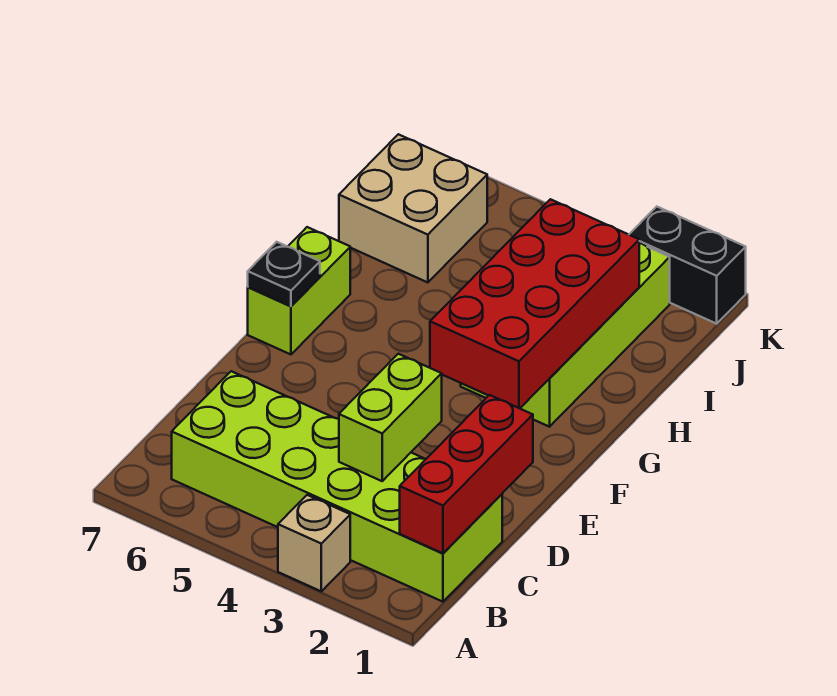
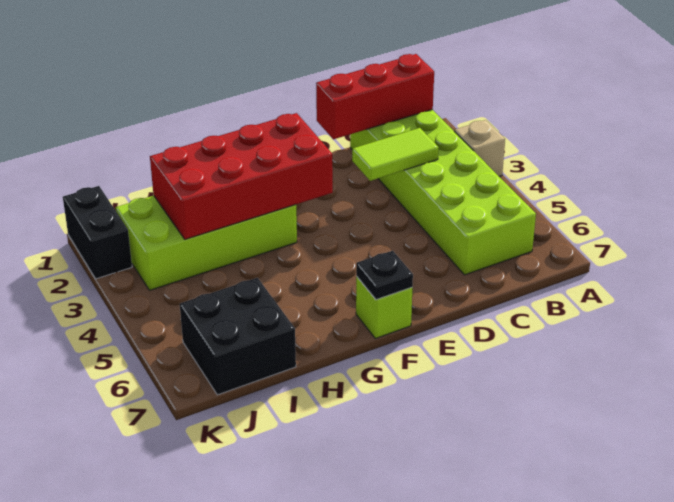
lime 1x2 brick [339,354,442,481] -> lime 1x2 tile [352,128,439,181]
lime 1x2 brick [248,227,350,354] -> lime 1x1 brick [356,276,412,338]
tan 2x2 brick [339,134,487,282] -> black 2x2 brick [180,278,296,395]

